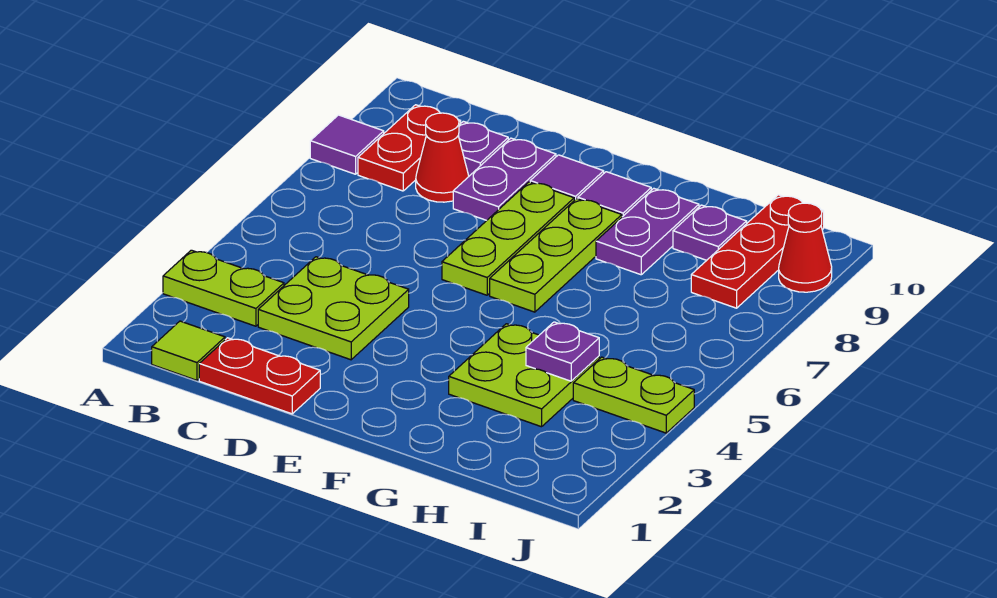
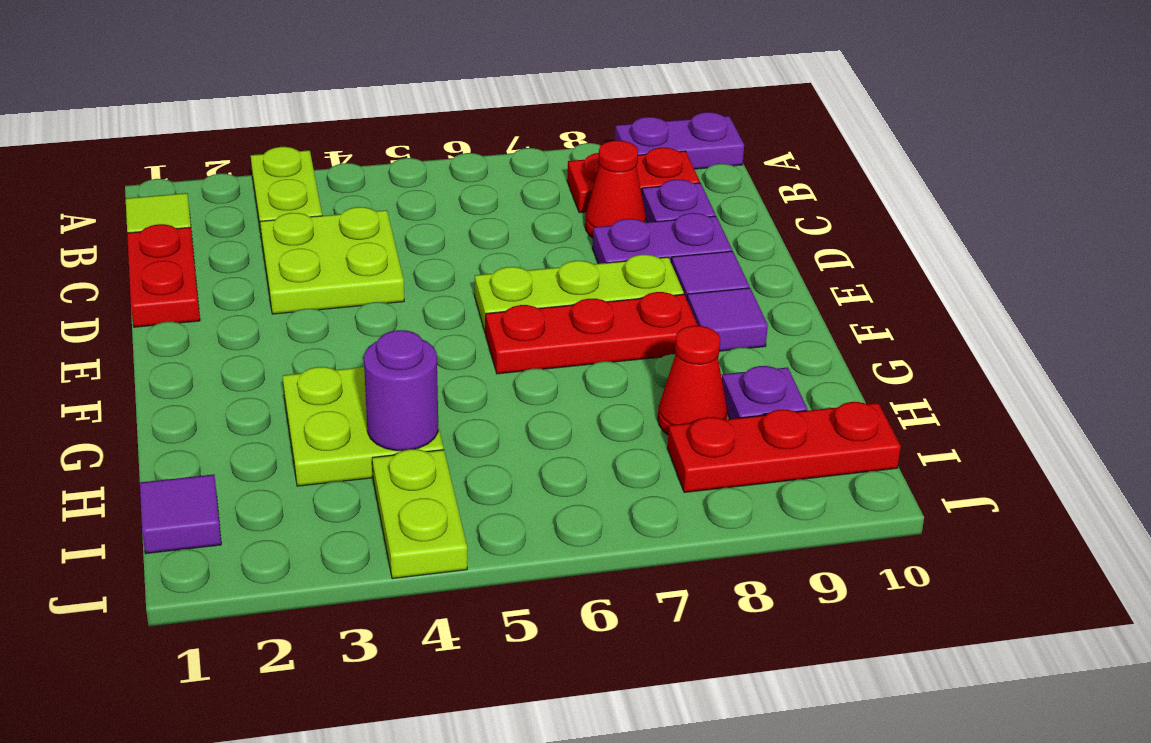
purple 1x1 tile [310,115,384,174] -> purple 1x1 tile moved to [140,474,221,554]
lime 1x3 plate [490,199,622,312] -> red 1x3 plate [486,292,698,374]
purple 1x2 plate [596,188,699,275] -> purple 1x2 plate moved to [615,112,744,169]
purple 1x1 plate [526,322,599,381] -> purple 1x1 round brick [364,330,438,451]
red 1x1 cone [779,203,832,292] -> red 1x1 cone moved to [658,326,728,435]

